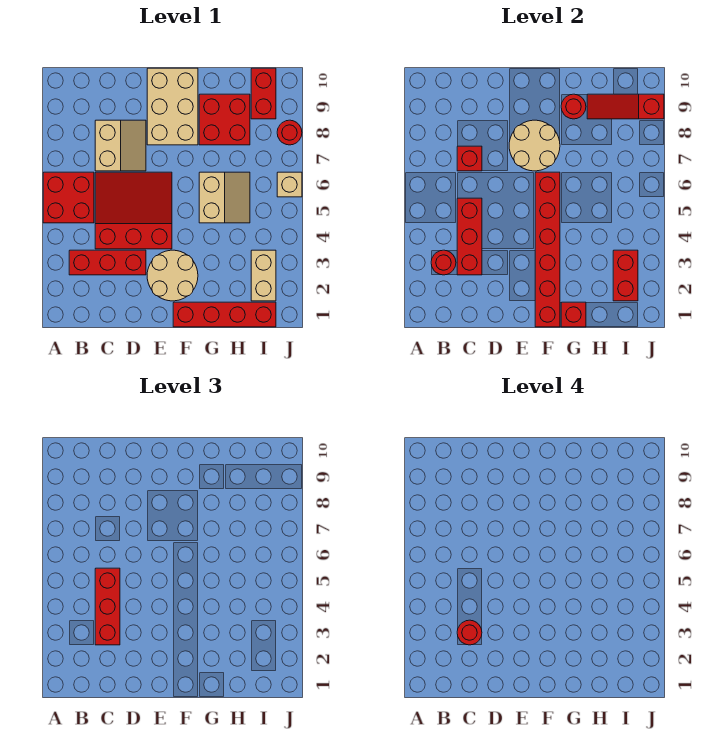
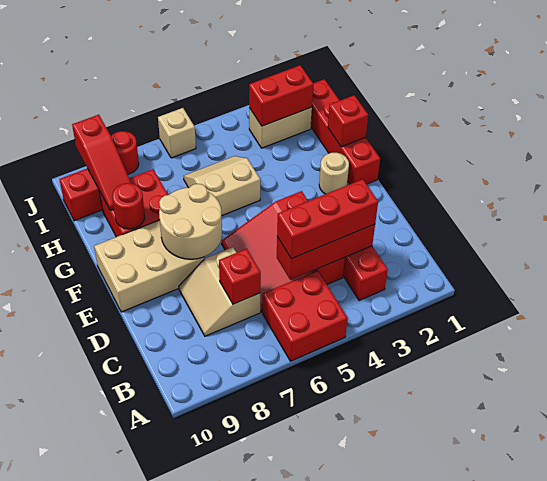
red 1x1 round brick [431,250,456,275] -> none
red 1x1 round brick [457,620,482,645] -> none
tan 2x2 slope [95,120,146,171] -> tan 2x2 slope turned to [179,247,260,336]
tan 2x2 round brick [147,250,198,301] -> tan 1x1 round brick [319,153,349,194]
red 1x6 brick [535,172,560,327] -> none

